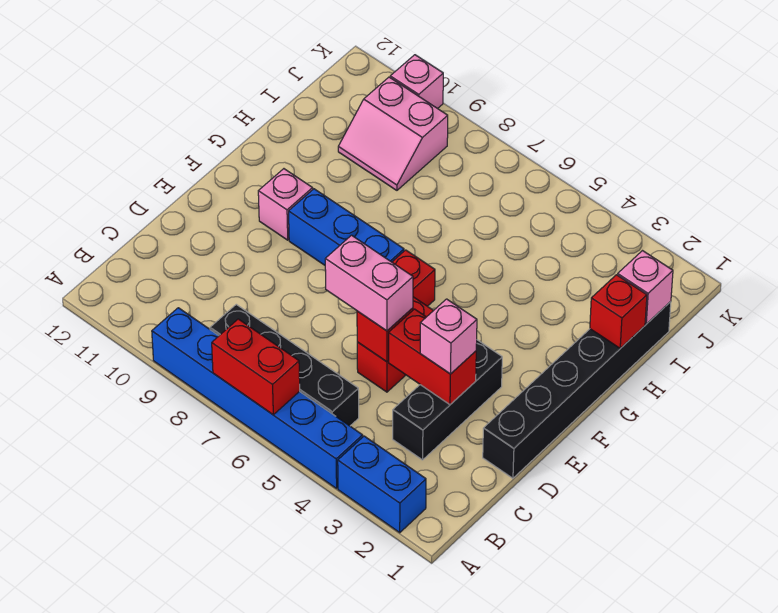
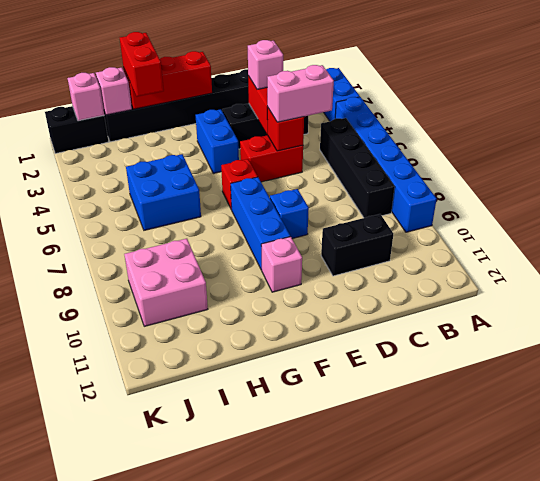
red 1x2 brick [212,319,300,415] -> red 1x2 brick moved to [120,32,164,97]
none -> black 1x2 brick [321,214,393,276]
pink 1x2 brick [325,235,413,331] -> pink 1x2 brick turned to [267,65,334,122]
none -> blue 1x1 brick [270,189,309,238]
none -> blue 1x2 brick [195,109,239,173]
red 1x1 brick [590,275,647,348] -> red 1x3 brick [124,51,212,109]
none -> blue 2x2 brick [126,154,201,230]
pink 2x2 slope [338,77,448,190] -> pink 2x2 brick [124,239,208,326]
none -> black 1x2 brick [45,106,109,154]
pink 1x1 brick [390,55,443,109] -> pink 1x1 brick moved to [67,73,104,121]

